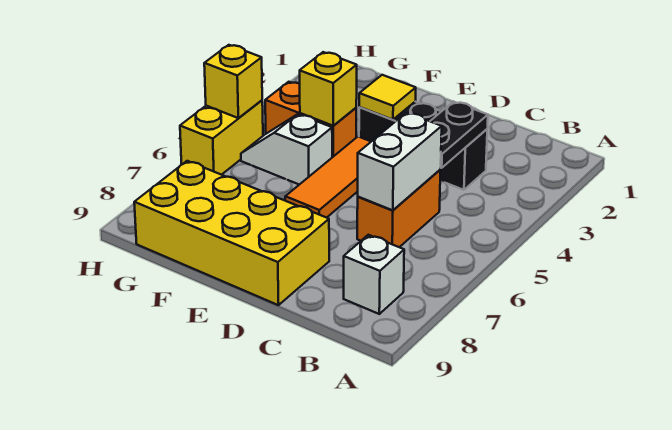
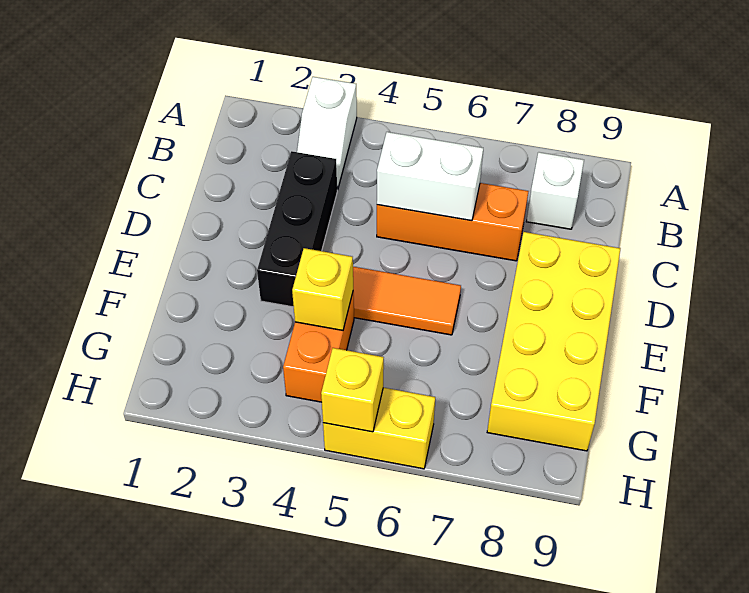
black 1x2 plate [430,102,488,168] -> none
orange 1x2 brick [357,170,441,247] -> orange 1x3 brick [377,183,528,261]
yellow 1x1 tile [359,75,416,120] -> none
white 1x2 slope [241,114,332,185] -> white 1x2 slope moved to [297,77,357,190]

